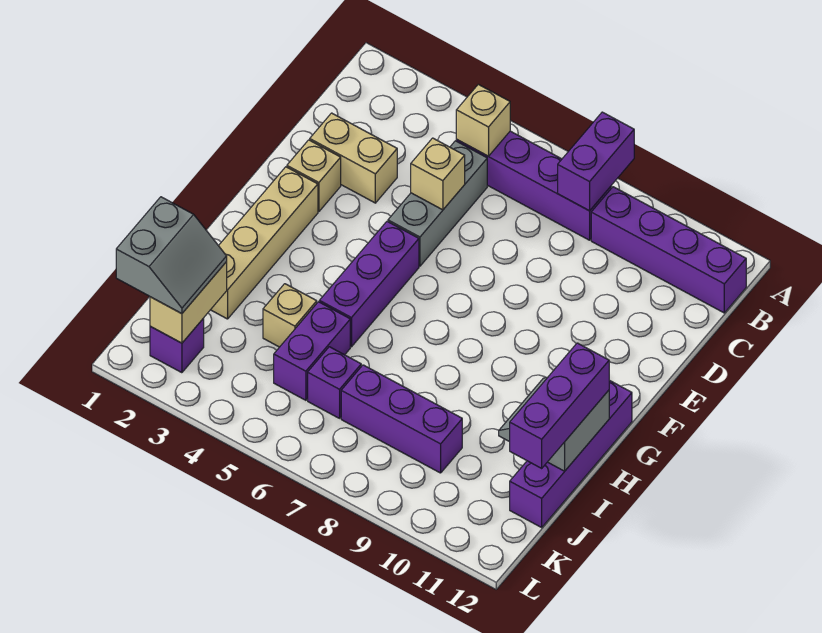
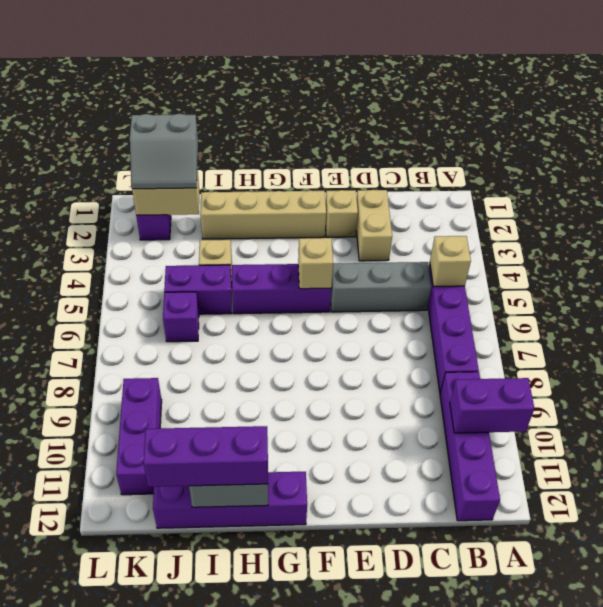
purple 1x2 brick [558,112,634,211] -> purple 1x2 brick moved to [450,378,534,433]
tan 1x1 brick [411,138,465,210] -> tan 1x1 brick moved to [298,238,333,289]
purple 1x3 brick [341,365,462,473] -> purple 1x3 brick moved to [116,378,162,495]

